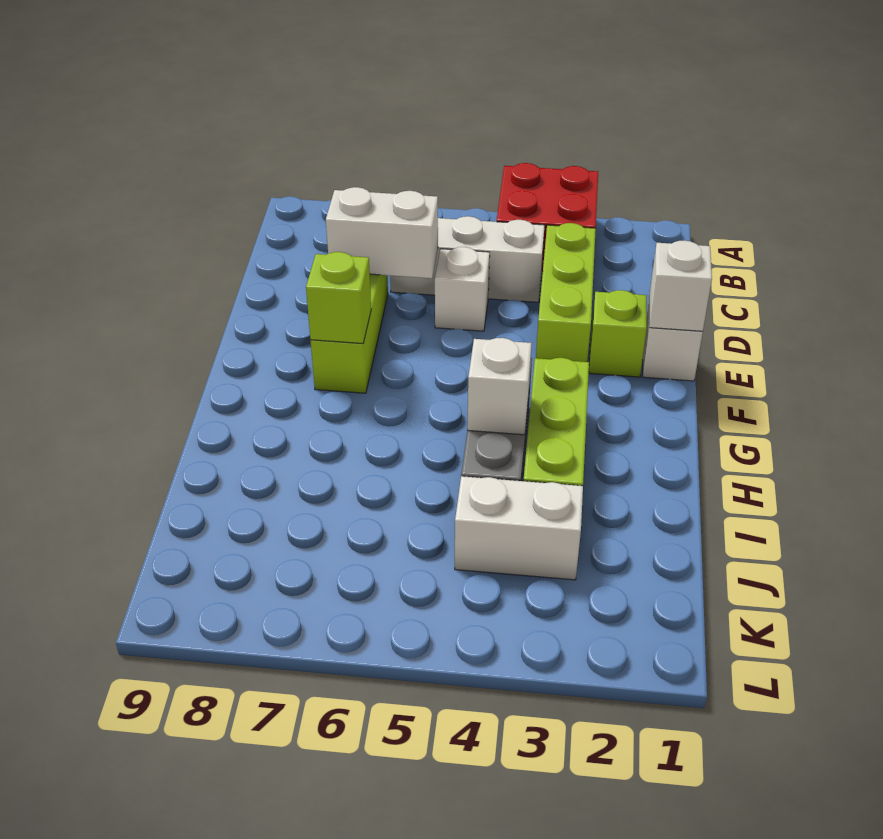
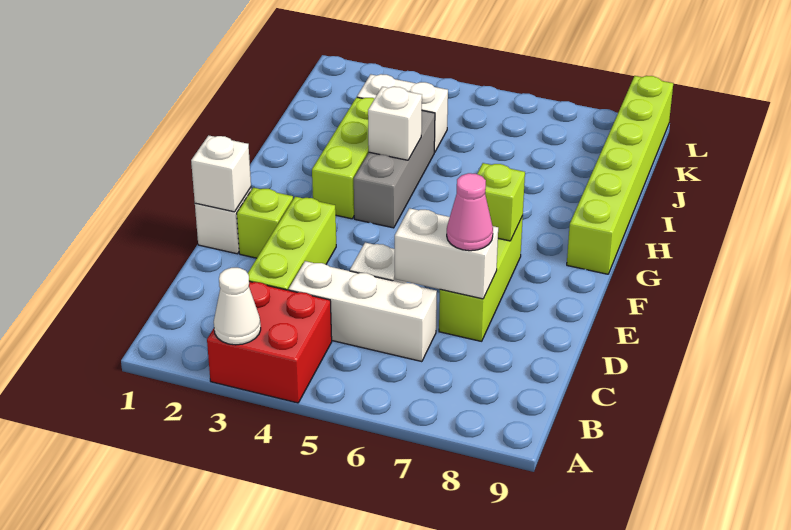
none -> white 1x1 cone [214,268,261,345]
none -> pink 1x1 cone [447,173,493,251]
none -> lime 1x6 brick [567,76,673,274]

